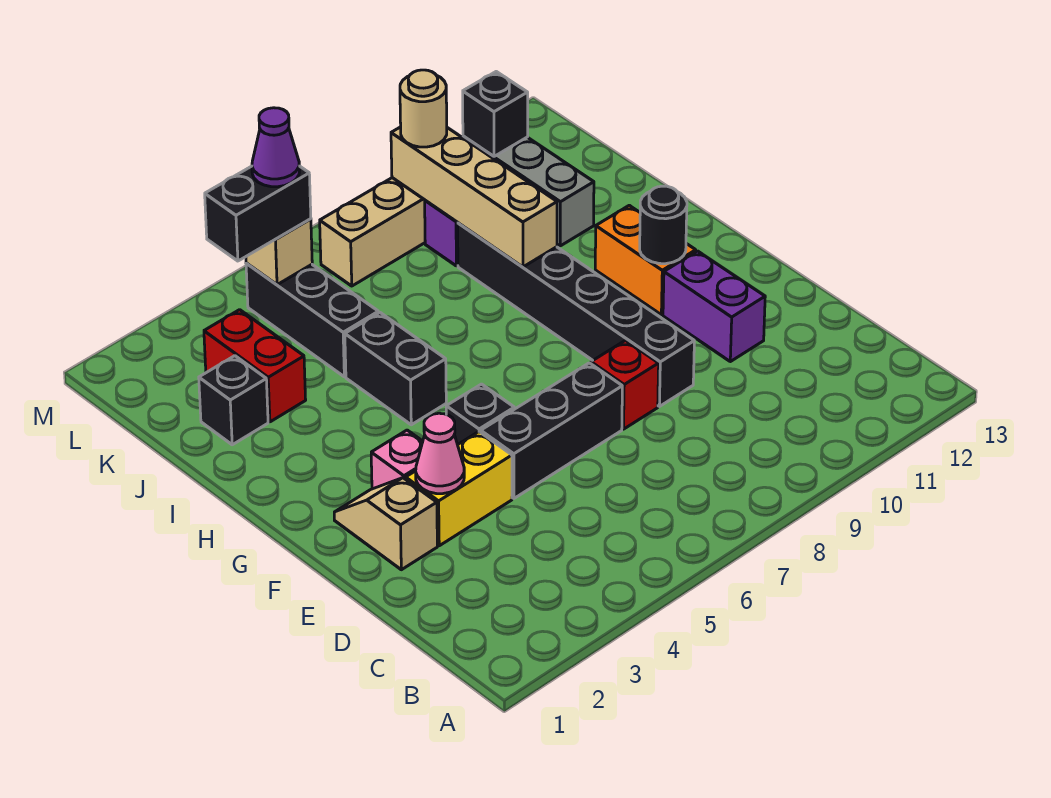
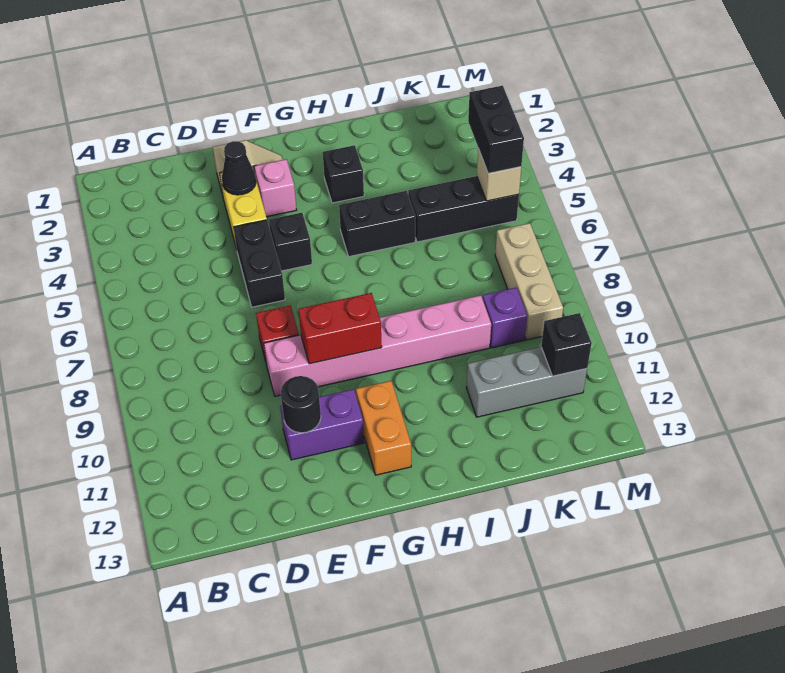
pink 1x1 cone [416,413,464,494] -> black 1x1 cone [222,141,256,195]
black 1x3 brick [481,363,622,498] -> black 1x2 brick [234,220,285,307]
black 1x6 brick [458,223,694,406] -> pink 1x6 brick [264,295,491,396]
orange 1x2 brick [595,205,696,315] -> orange 1x2 brick turned to [356,381,411,475]
black 1x1 round brick [640,186,687,264] -> black 1x1 round brick moved to [281,376,321,433]
tan 1x4 brick [391,127,557,267] -> none
black 1x1 brick [199,356,268,445] -> black 1x1 brick moved to [323,145,364,203]
red 1x2 brick [204,310,306,422] -> red 1x2 brick moved to [298,293,382,364]
purple 1x1 cone [252,108,300,187] -> none
tan 1x1 round brick [400,70,447,147] -> none

